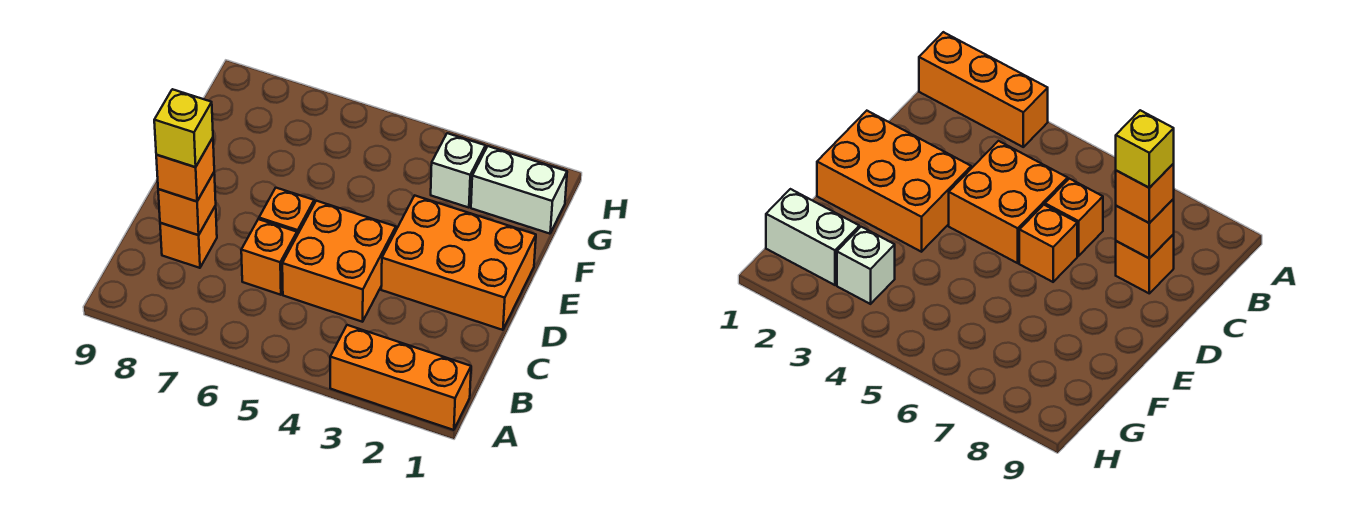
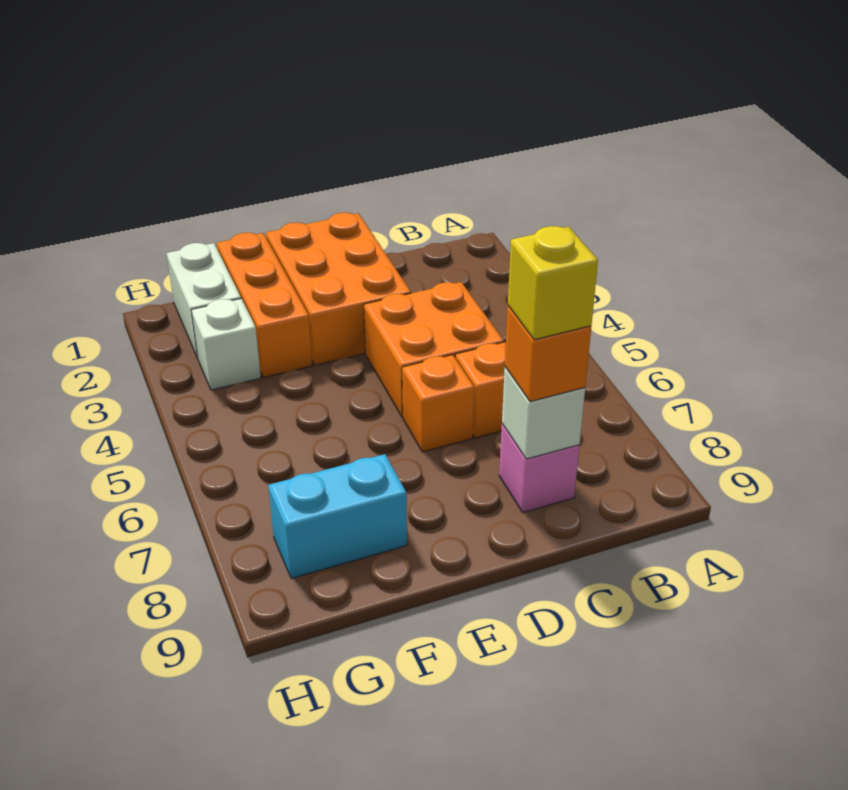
orange 1x3 brick [330,325,471,430] -> orange 1x3 brick moved to [217,233,312,378]
orange 1x1 brick [160,206,217,268] -> pink 1x1 brick [499,424,579,512]
orange 1x1 brick [158,173,216,235] -> white 1x1 brick [502,367,585,459]
none -> cyan 1x2 brick [268,454,407,578]

